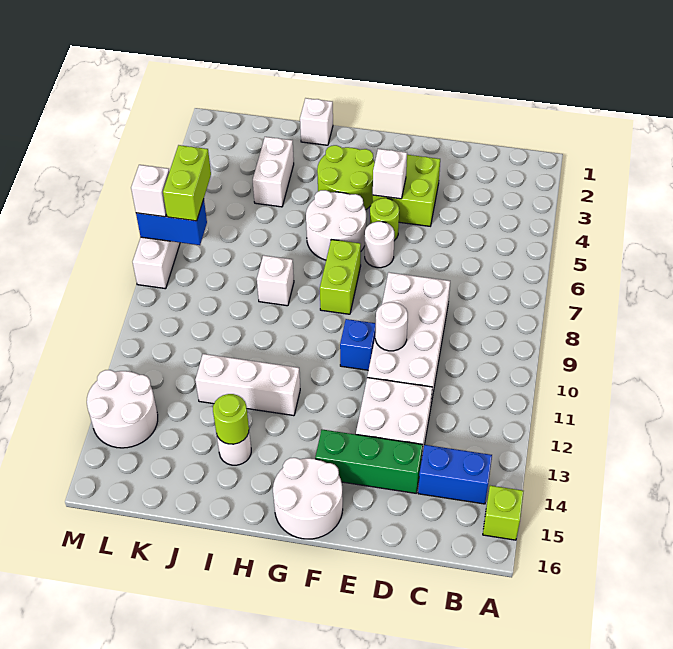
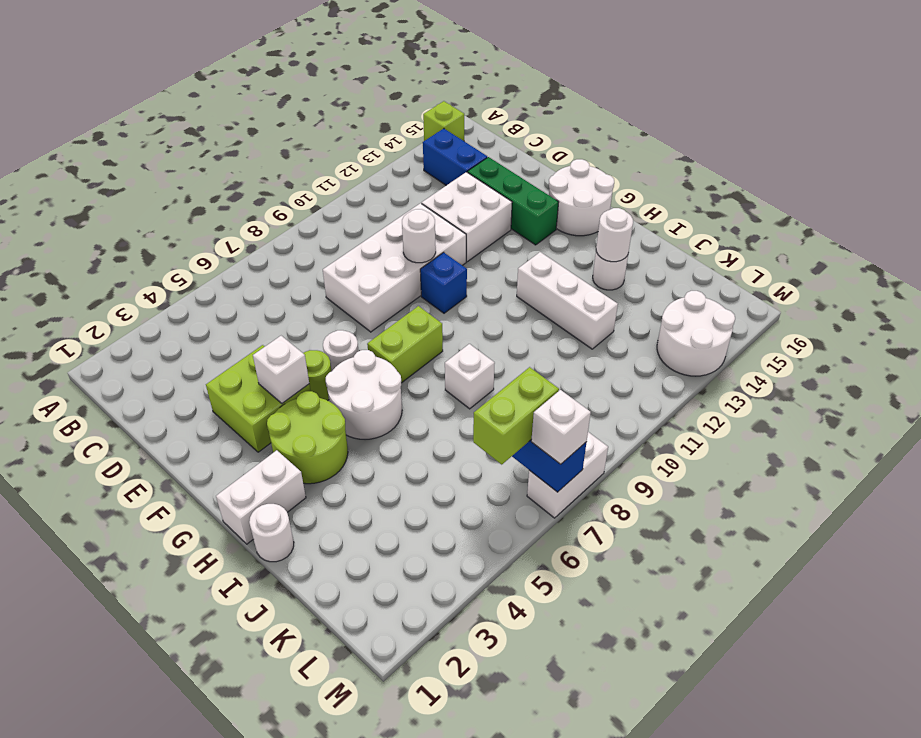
white 1x1 brick [300,98,333,145] -> white 1x1 round brick [249,504,294,562]
lime 1x1 round brick [213,394,249,444] -> white 1x1 round brick [596,208,633,262]
white 1x2 brick [253,137,294,207] -> white 1x2 brick moved to [216,450,306,544]

